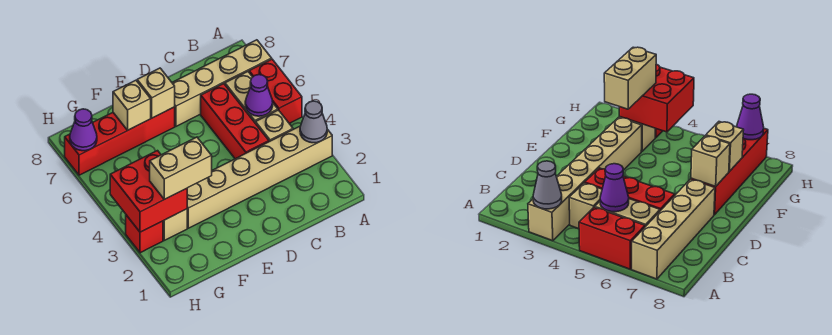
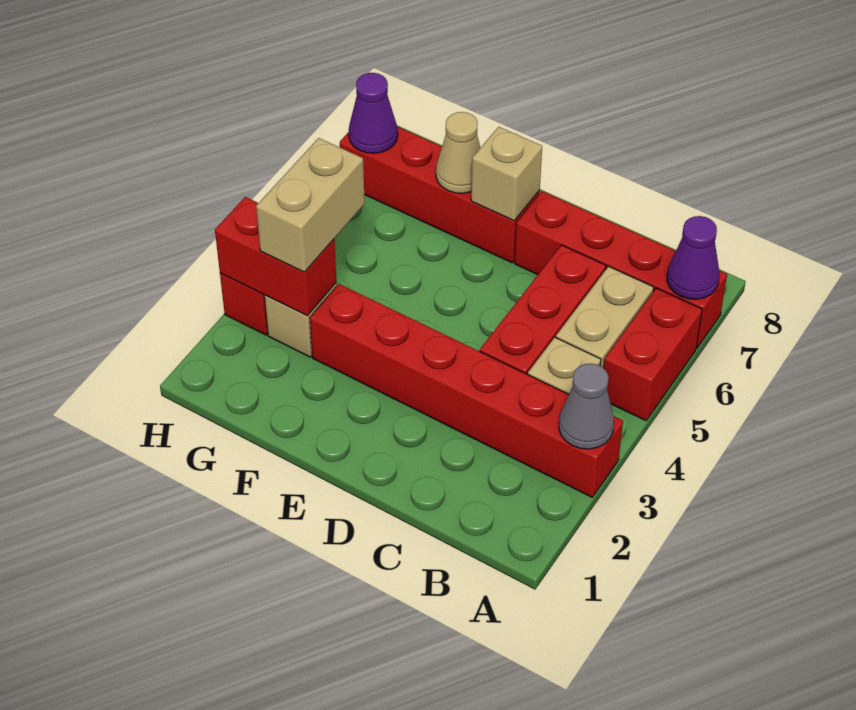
tan 1x6 brick [187,126,332,228] -> red 1x6 brick [310,284,623,497]
tan 1x4 brick [172,40,272,126] -> red 1x4 brick [515,191,727,348]
purple 1x1 cone [245,75,273,116] -> purple 1x1 cone moved to [667,216,719,299]
tan 1x2 brick [150,137,212,199] -> tan 1x2 brick turned to [256,138,365,272]
tan 1x1 brick [113,80,151,130] -> tan 1x1 cone [436,112,480,193]
red 2x2 brick [110,151,187,232] -> red 1x2 brick [215,197,336,316]

